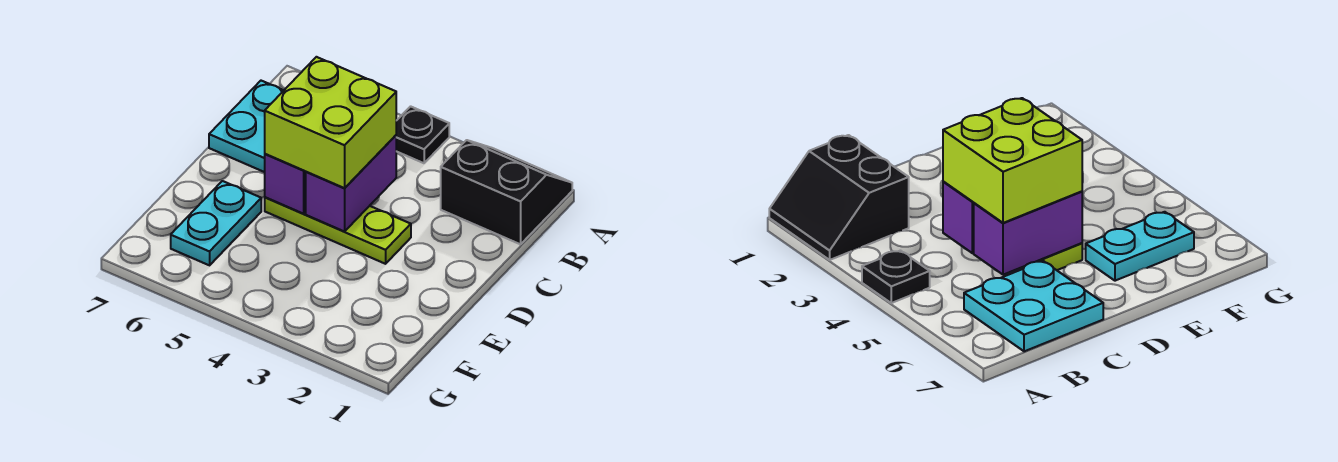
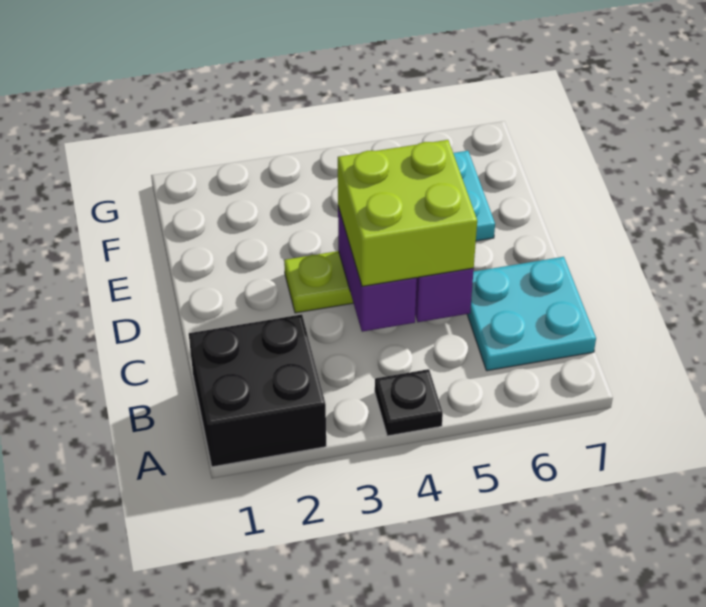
black 2x2 slope [441,140,572,244] -> black 2x2 brick [189,314,326,467]

